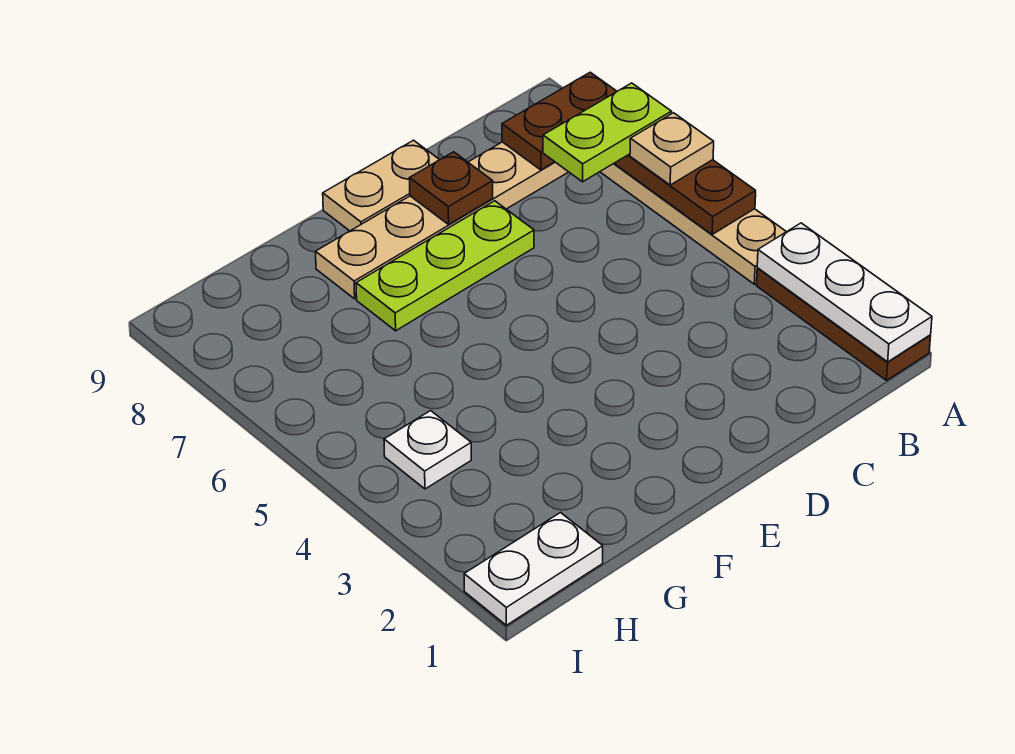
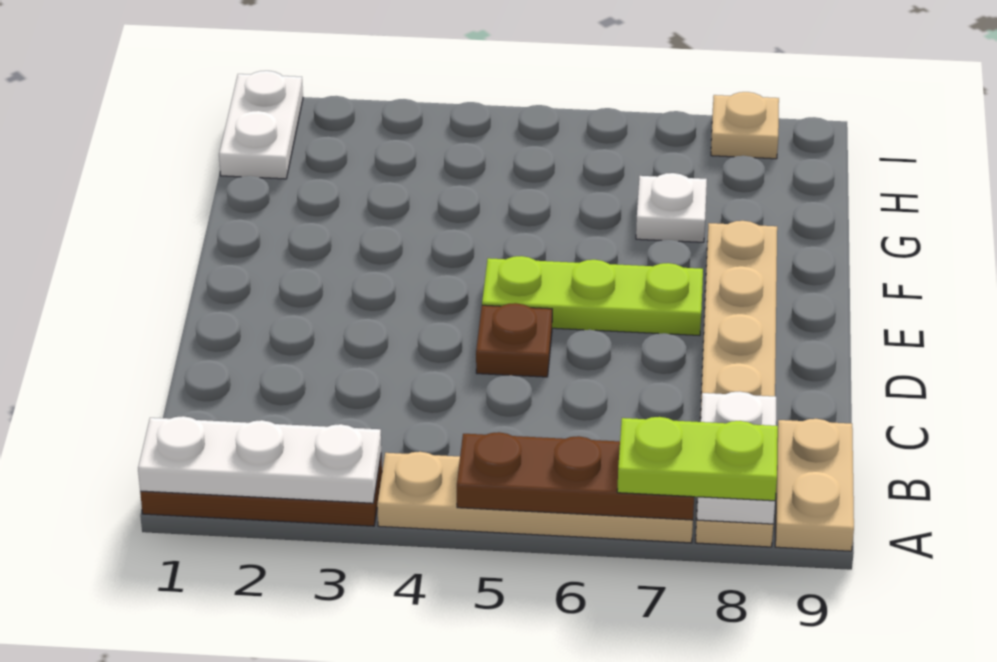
tan 1x1 plate [630,113,714,185] -> tan 1x1 plate moved to [711,92,779,159]
lime 1x2 plate [543,83,671,182] -> lime 1x2 plate turned to [617,417,778,501]
brown 1x2 plate [502,72,617,170] -> white 1x2 plate [697,391,776,524]
lime 1x3 plate [356,201,534,331] -> lime 1x3 plate turned to [482,256,703,335]
brown 1x1 plate [409,152,493,224] -> brown 1x1 plate moved to [476,303,552,377]
tan 1x2 plate [323,140,439,231] -> tan 1x2 plate moved to [775,419,854,551]
white 1x1 plate [384,411,471,489] -> white 1x1 plate moved to [636,173,707,242]

